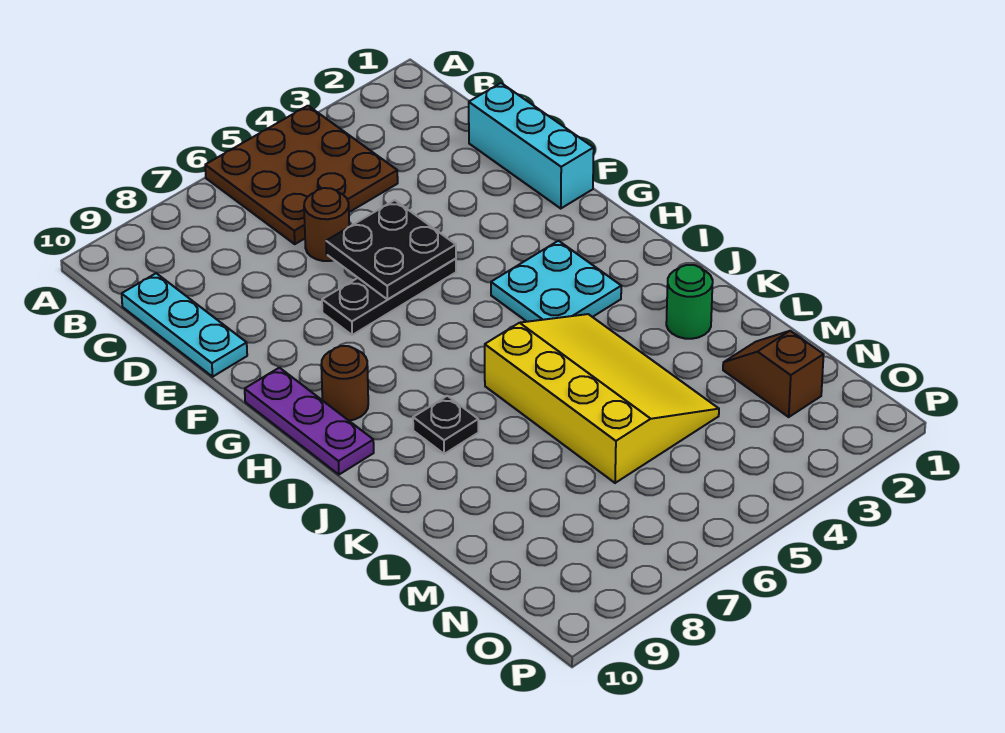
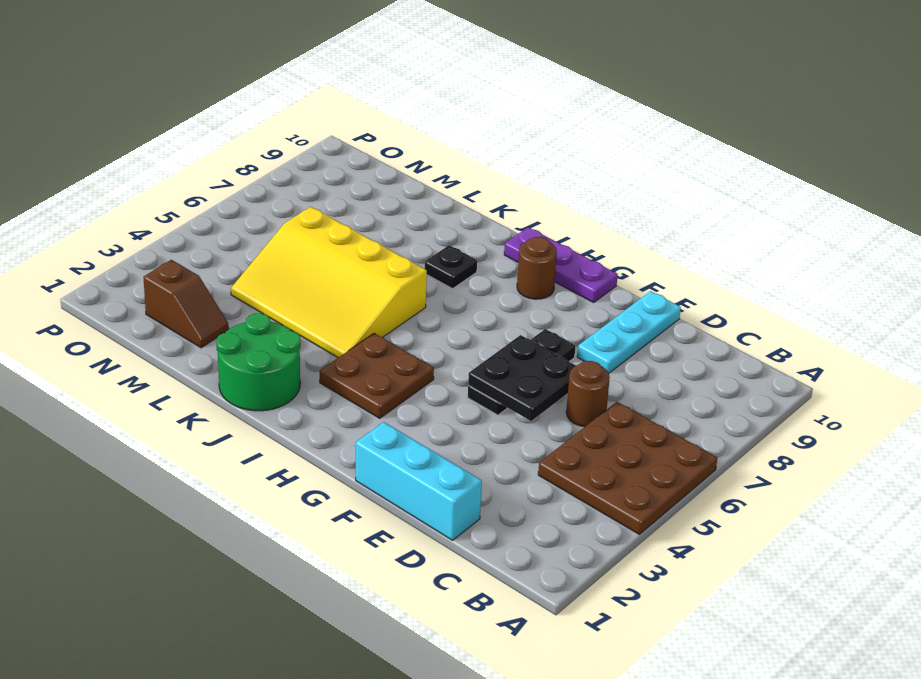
cyan 1x3 plate [122,273,247,377] -> cyan 1x3 plate turned to [577,291,681,373]
cyan 2x2 plate [491,241,621,322] -> brown 2x2 plate [320,333,434,418]
green 1x1 round brick [666,265,713,339] -> green 2x2 round brick [216,313,301,411]

